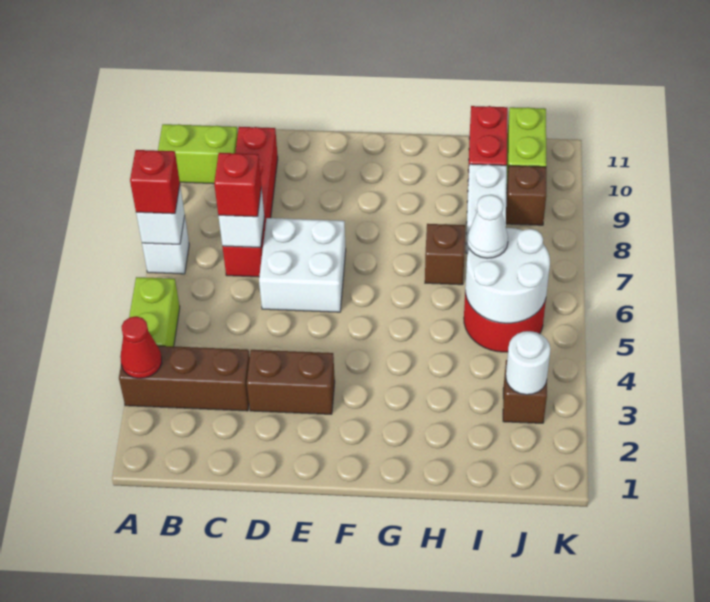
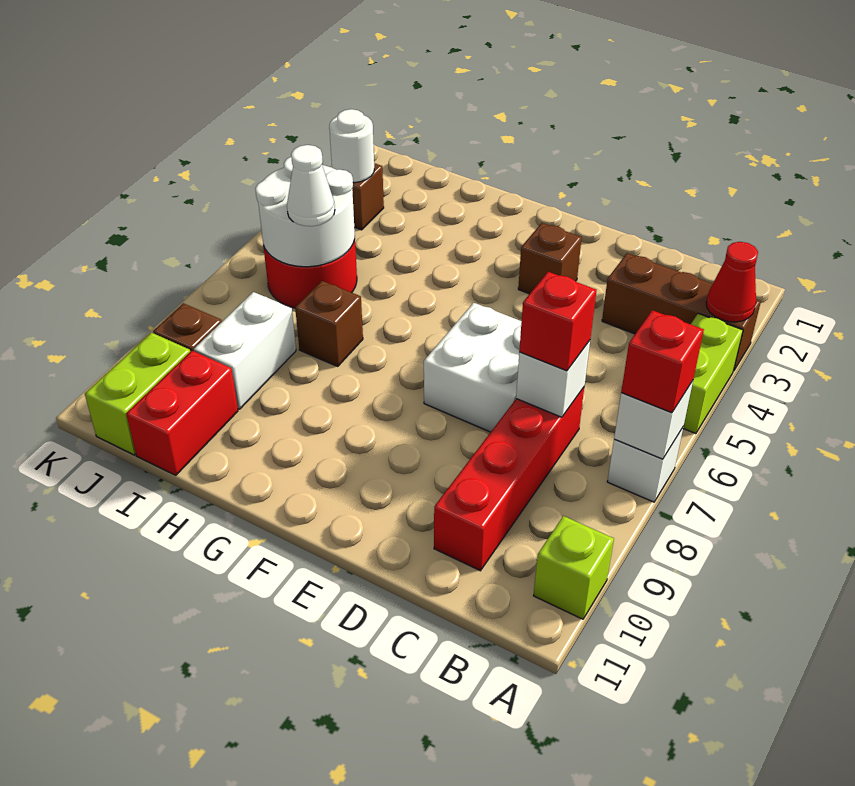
lime 1x2 brick [158,124,238,184] -> lime 1x1 brick [534,516,614,619]
brown 1x2 brick [247,350,335,414] -> brown 1x1 brick [518,223,582,294]

